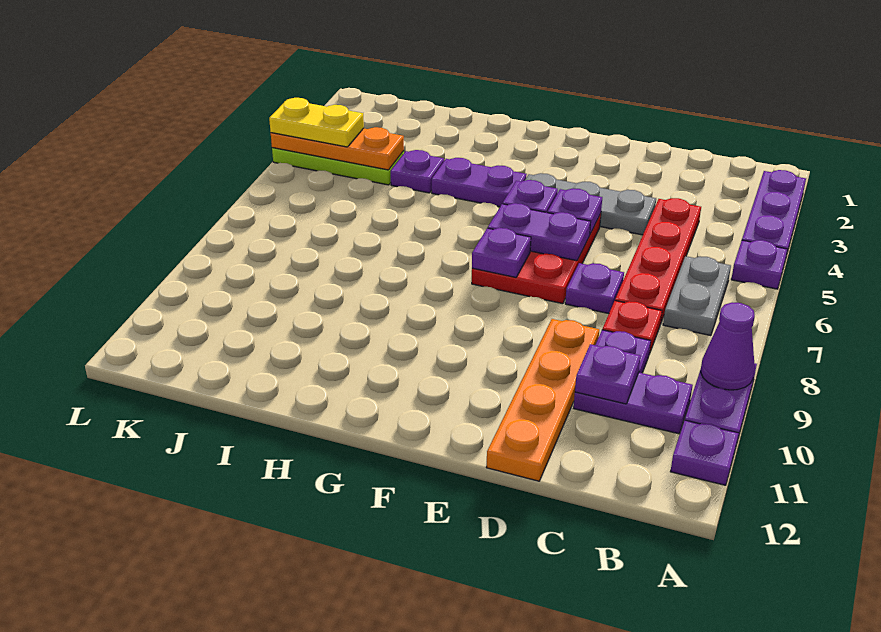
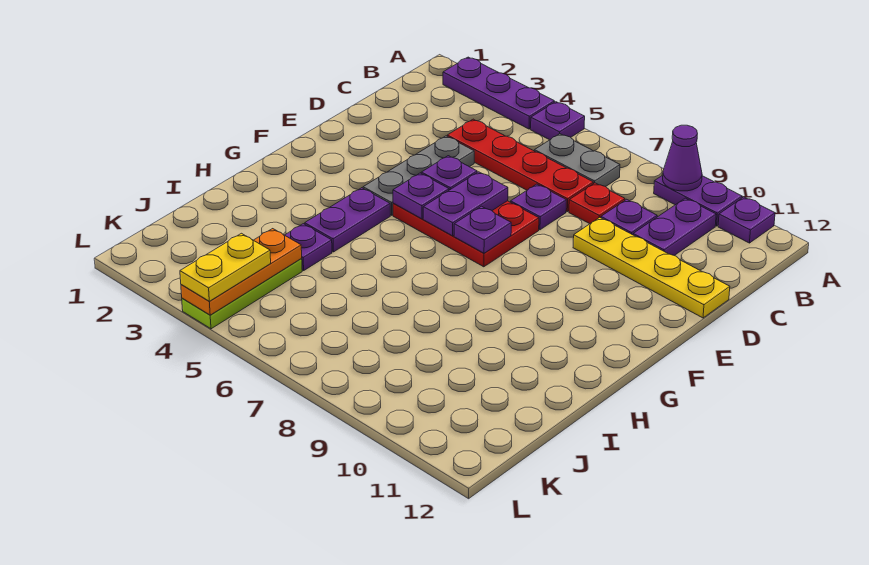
purple 1x1 plate [575,344,641,404] -> none
orange 1x4 plate [486,319,599,481] -> yellow 1x4 plate [573,217,730,318]

